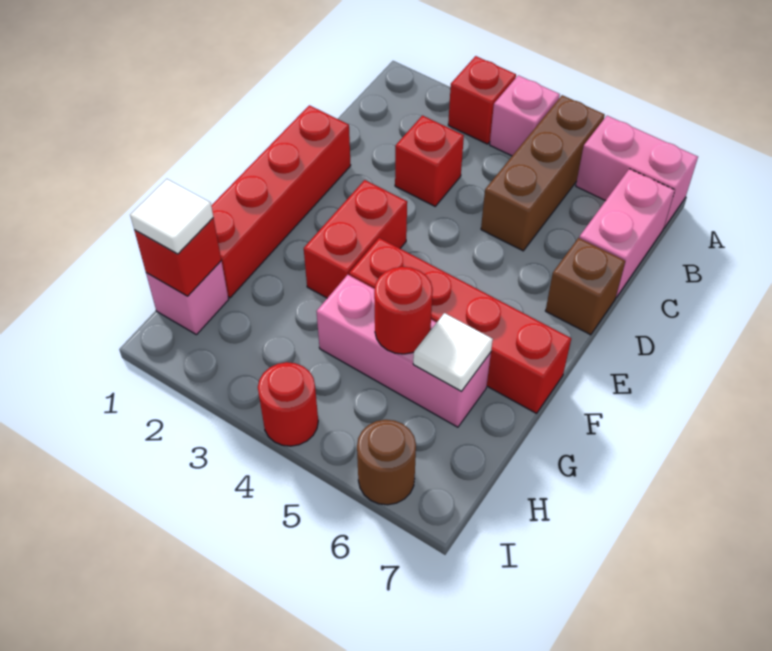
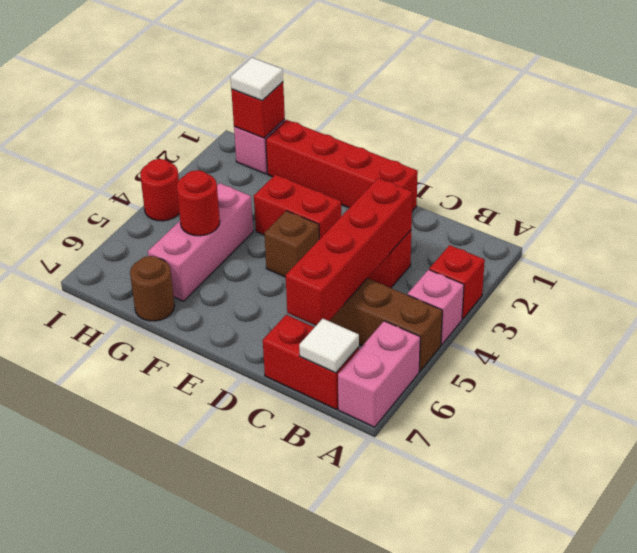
pink 1x2 brick [579,169,675,298] -> red 1x2 brick [263,315,359,409]
brown 1x1 brick [546,238,625,335] -> brown 1x1 brick moved to [264,211,319,277]
red 1x4 brick [349,238,571,413] -> red 1x4 brick moved to [286,178,412,325]
white 1x1 tile [413,313,493,392] -> white 1x1 tile moved to [299,319,359,373]
brown 1x1 round brick [357,420,416,505] -> brown 1x1 round brick moved to [130,256,175,321]

